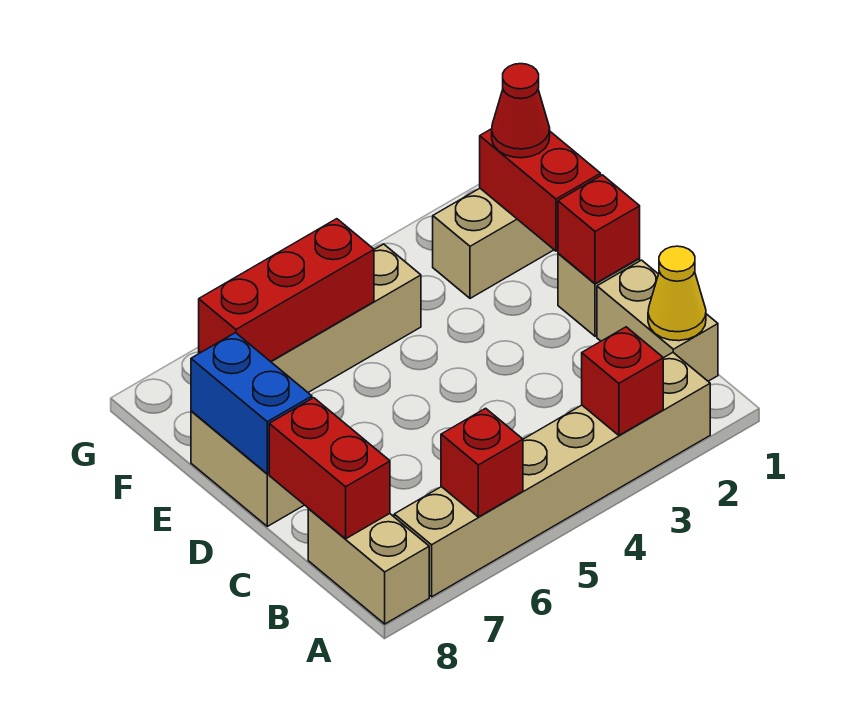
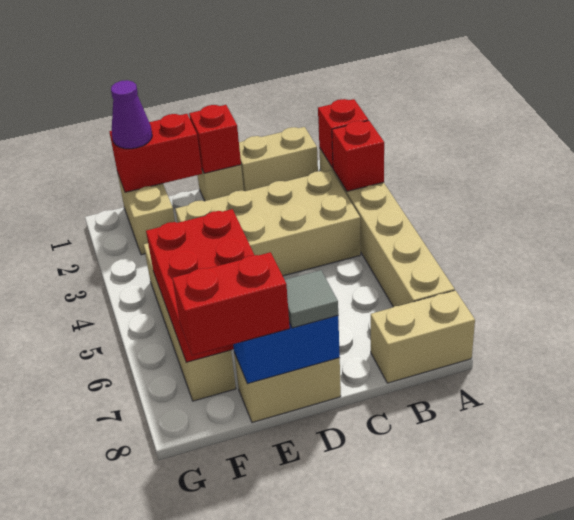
red 1x1 brick [441,408,523,517] -> red 1x1 brick moved to [318,99,368,168]
yellow 1x1 cone [648,246,706,341] -> none
none -> tan 2x4 brick [175,170,361,276]
red 1x2 brick [269,398,390,539] -> red 1x2 brick moved to [172,252,290,355]
none -> grey 1x1 tile [285,270,338,328]
red 1x1 cone [492,64,550,158] -> purple 1x1 cone [111,80,152,149]
red 1x3 brick [199,219,374,362] -> red 2x3 brick [146,209,254,362]

